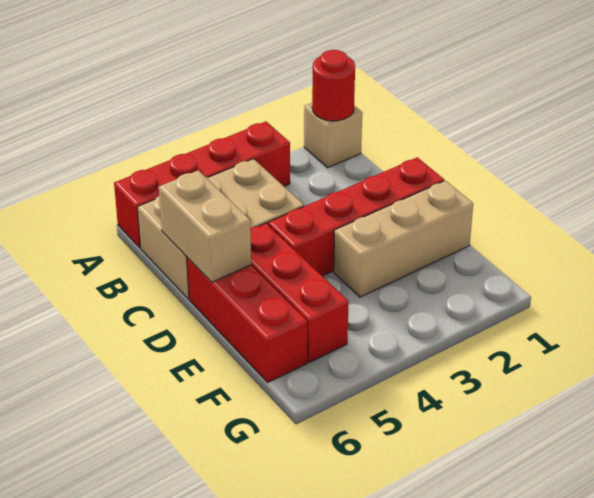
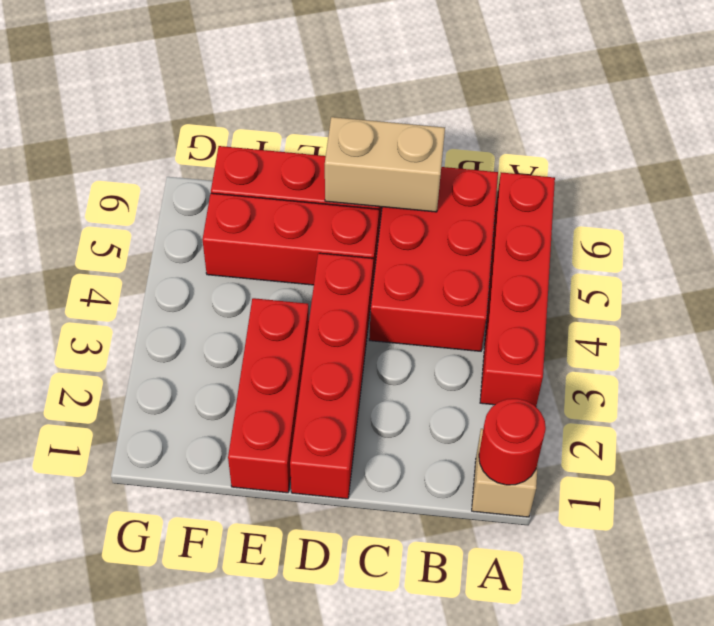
tan 2x3 brick [138,159,304,299] -> red 2x3 brick [369,167,498,351]
tan 1x3 brick [334,181,473,297] -> red 1x3 brick [228,298,309,493]

